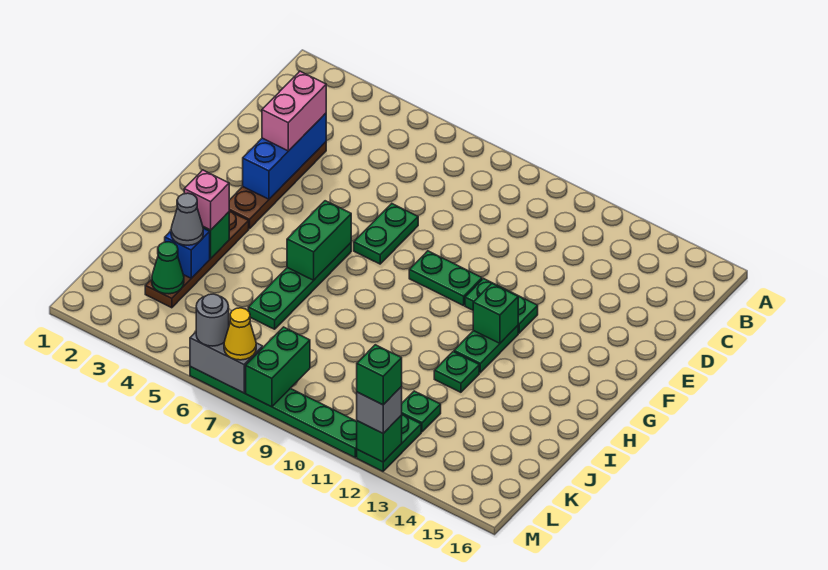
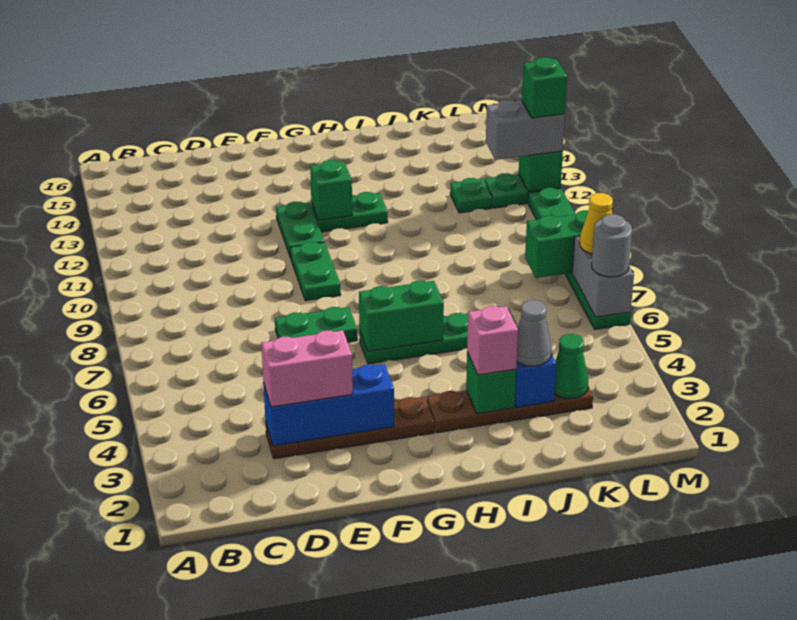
green 1x1 plate [434,352,479,392] -> none
grey 1x1 brick [357,387,402,433] -> grey 1x2 brick [486,100,565,160]

